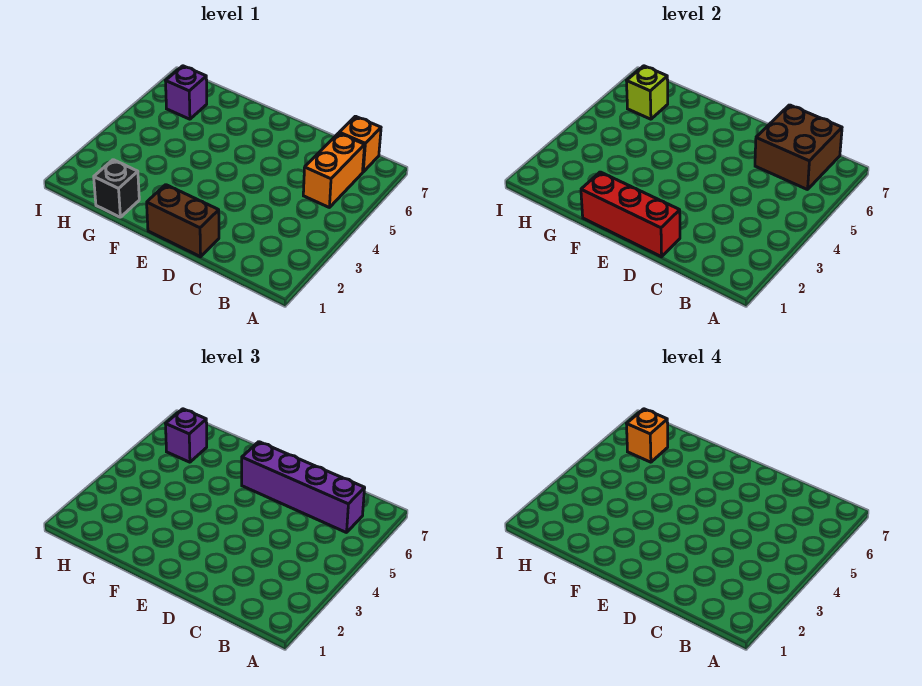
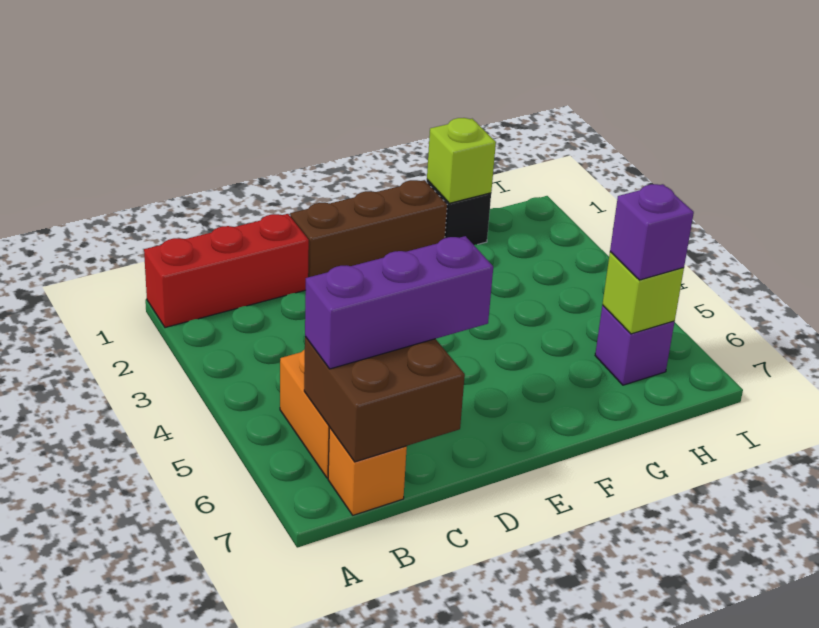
purple 1x4 brick [242,442,365,533] -> purple 1x3 brick [305,236,493,369]
brown 1x2 brick [147,185,219,257] -> brown 1x3 brick [290,180,447,277]
red 1x3 brick [581,172,680,257] -> red 1x3 brick moved to [144,214,309,328]
none -> lime 1x1 brick [427,118,496,203]
orange 1x1 brick [627,409,668,462] -> none

